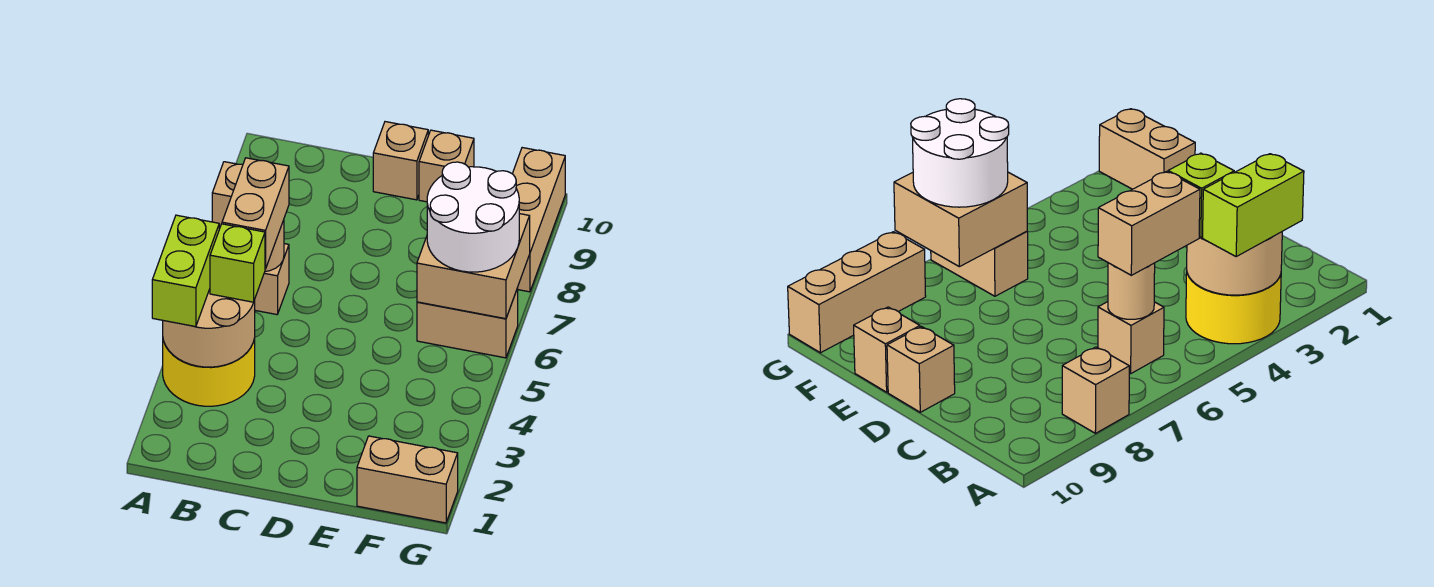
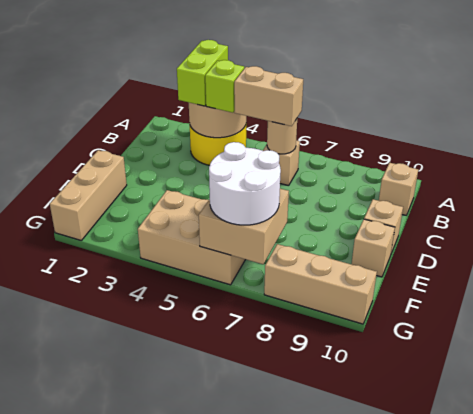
lime 1x2 brick [152,215,219,327] -> lime 1x2 brick turned to [177,40,228,106]
tan 1x1 brick [212,162,243,229] -> tan 1x1 brick moved to [379,163,418,215]
tan 1x2 brick [357,436,458,523] -> tan 1x3 brick [50,150,127,240]
tan 1x2 brick [417,288,518,358] -> tan 2x3 brick [138,190,246,285]

